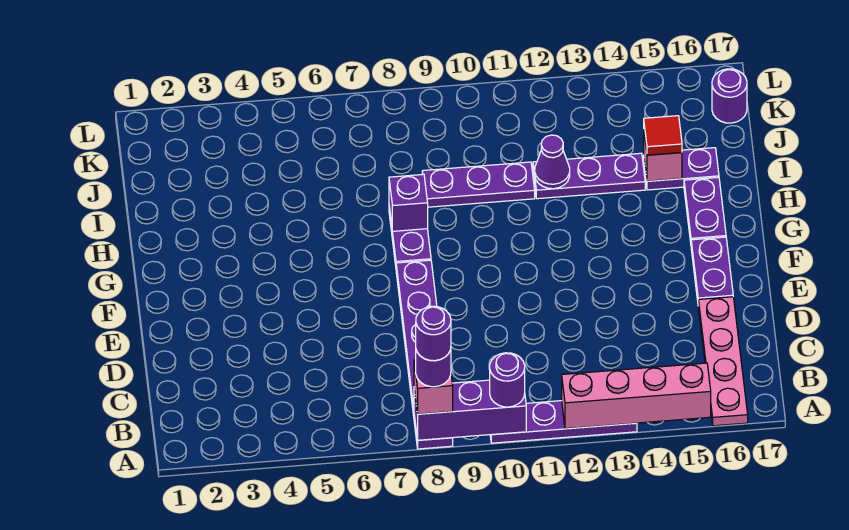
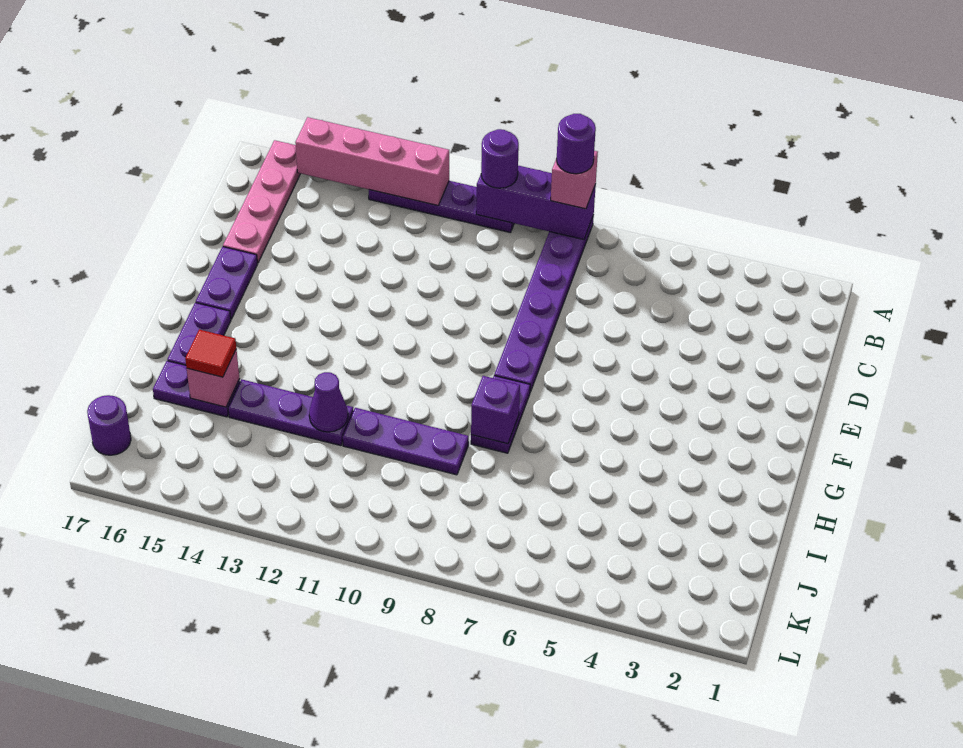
purple 1x1 round brick [416,306,451,361] -> none

